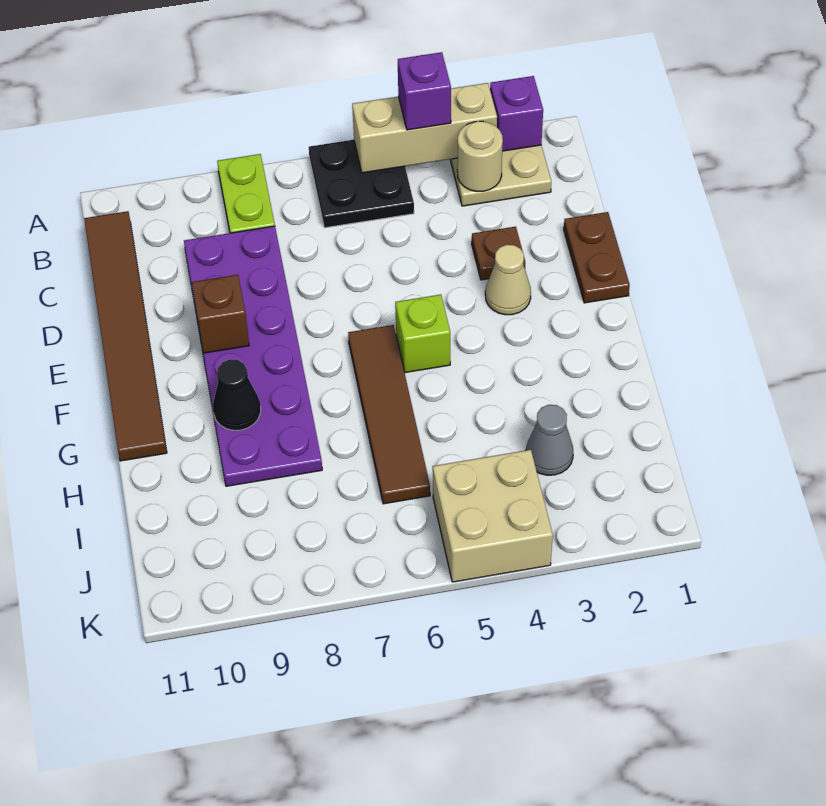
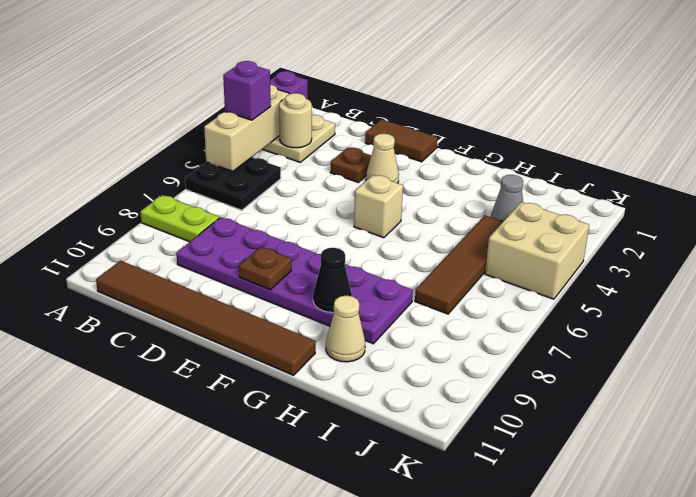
brown 1x2 plate [564,212,630,303] -> brown 1x2 tile [365,119,437,162]
brown 1x1 brick [192,275,249,353] -> brown 1x1 plate [239,247,291,290]
lime 1x1 brick [395,295,450,372] -> tan 1x1 brick [354,175,403,238]
brown 1x4 tile [348,325,430,504] -> brown 1x4 tile turned to [415,215,503,314]
none -> tan 1x1 cone [326,296,365,362]

